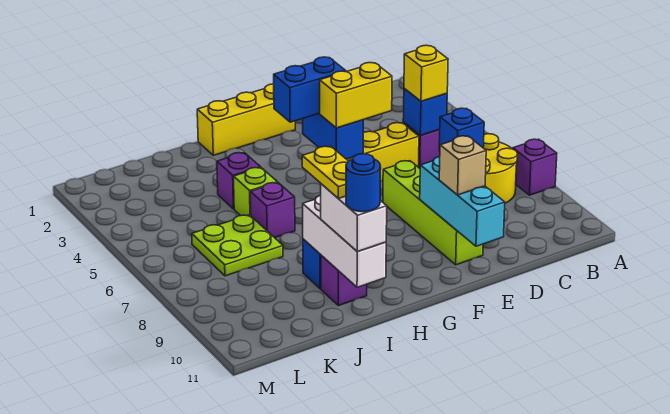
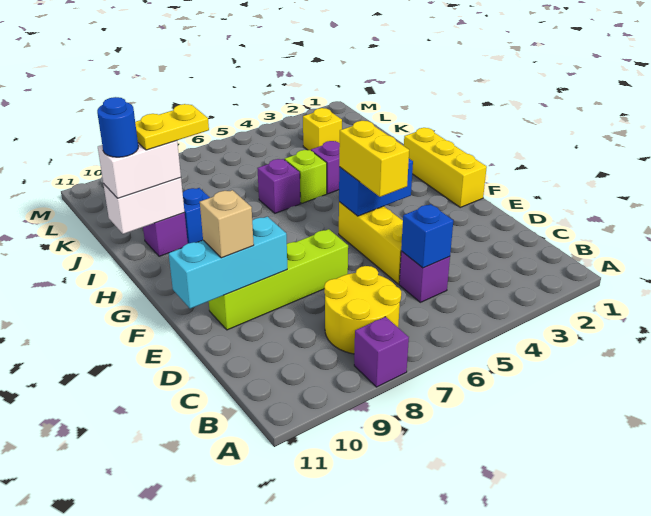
yellow 1x1 brick [404,45,448,101] -> yellow 1x1 brick moved to [303,108,342,150]
blue 1x1 brick [439,108,484,151] -> none
blue 1x2 brick [274,57,346,122] -> none
white 1x3 brick [303,195,386,287] -> white 1x2 brick [103,177,184,234]
lime 2x2 plate [192,215,283,276] -> none

